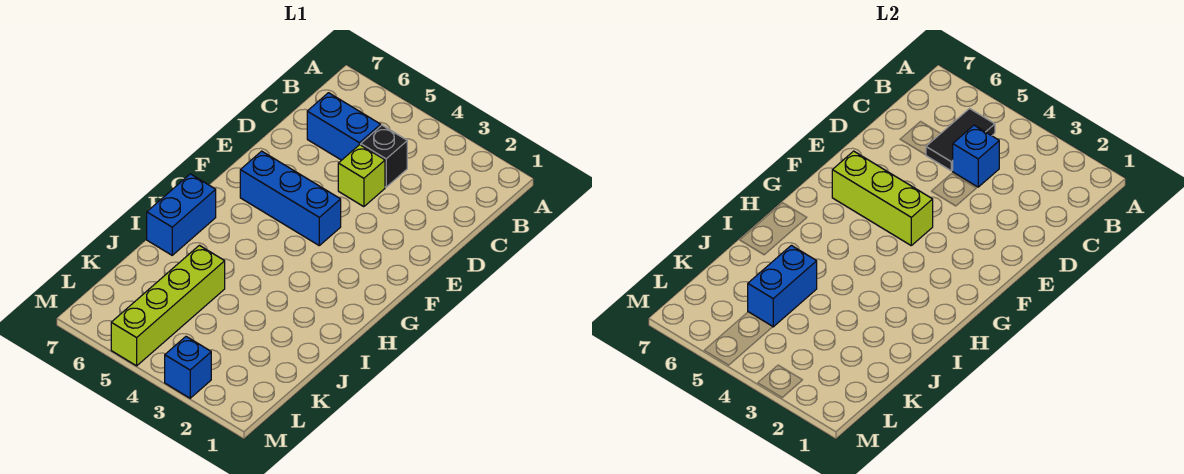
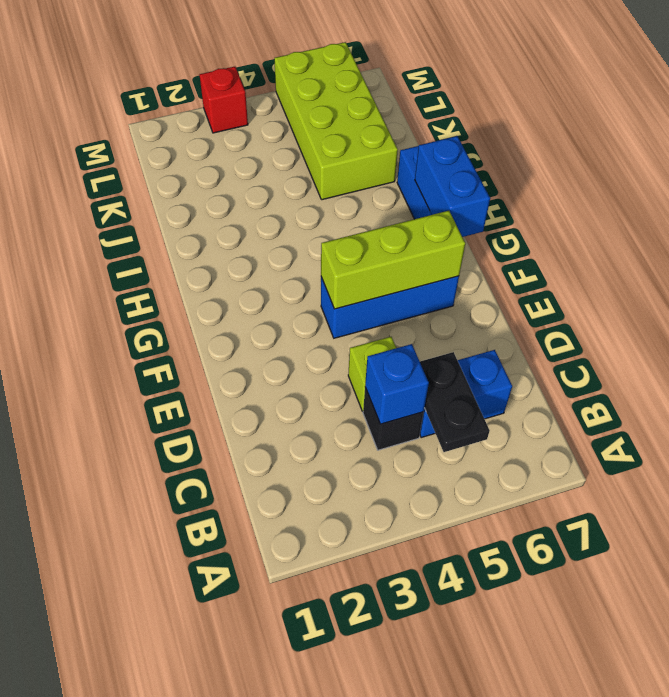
black 1x2 tile [926,109,995,171] -> black 1x2 plate [420,352,490,452]
lime 1x4 brick [111,245,225,366] -> lime 2x4 brick [274,42,398,200]
blue 1x2 brick [748,245,817,327] -> blue 1x2 brick moved to [415,136,490,237]
blue 1x1 brick [165,337,211,398] -> red 1x1 brick [199,67,248,133]

